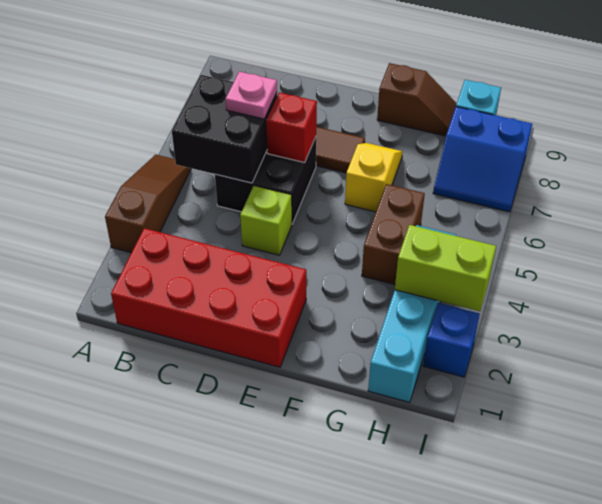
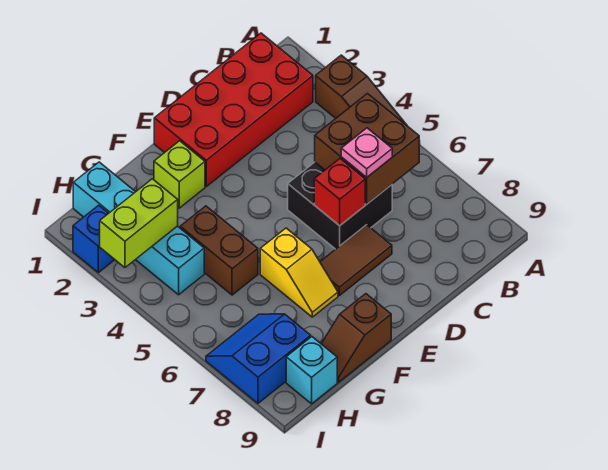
black 2x2 brick [172,75,277,183] -> brown 2x2 brick [315,94,419,204]
lime 1x1 brick [240,186,292,255] -> lime 1x1 brick moved to [154,141,205,208]

